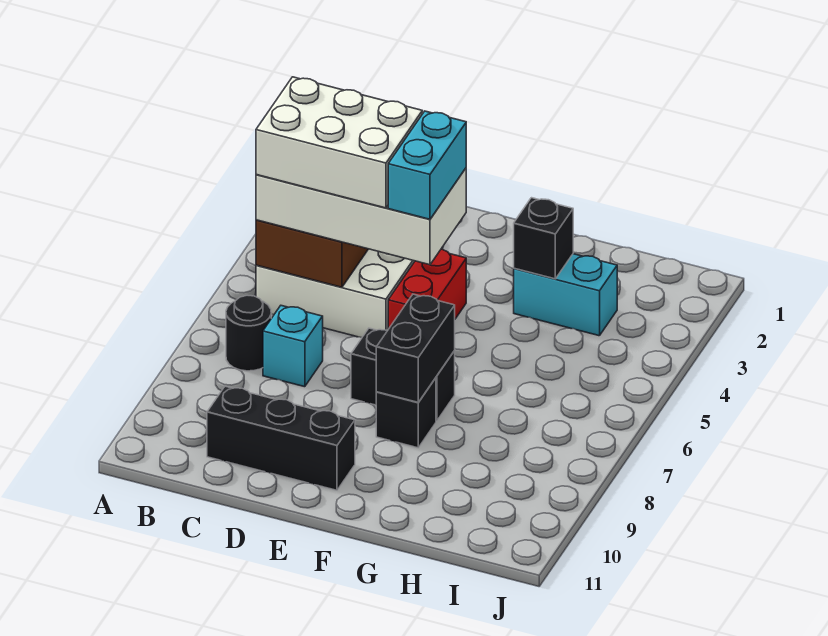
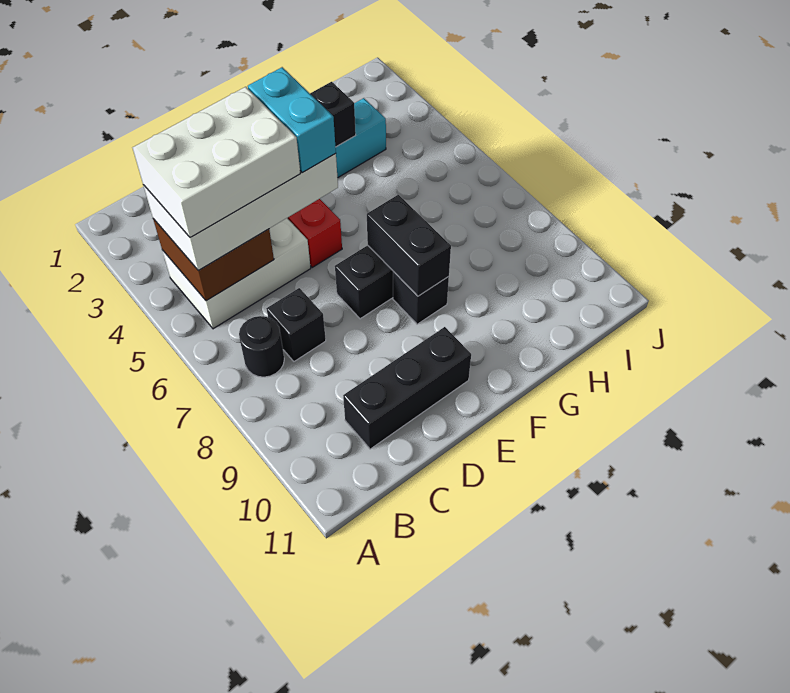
cyan 1x1 brick [263,306,323,387] -> black 1x1 brick [266,288,326,361]

